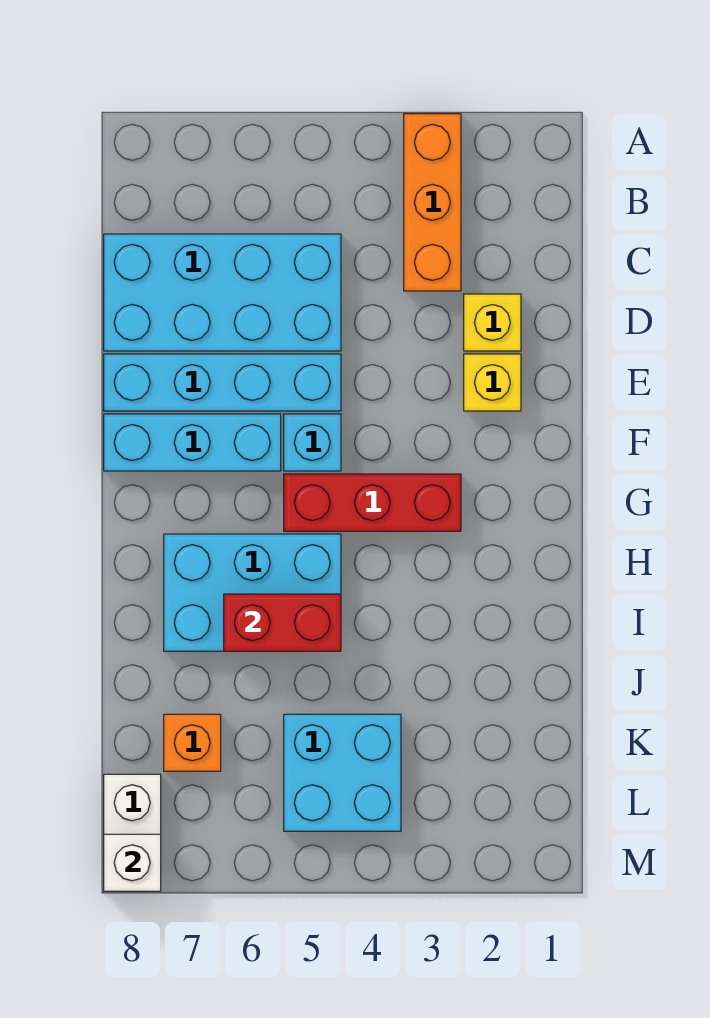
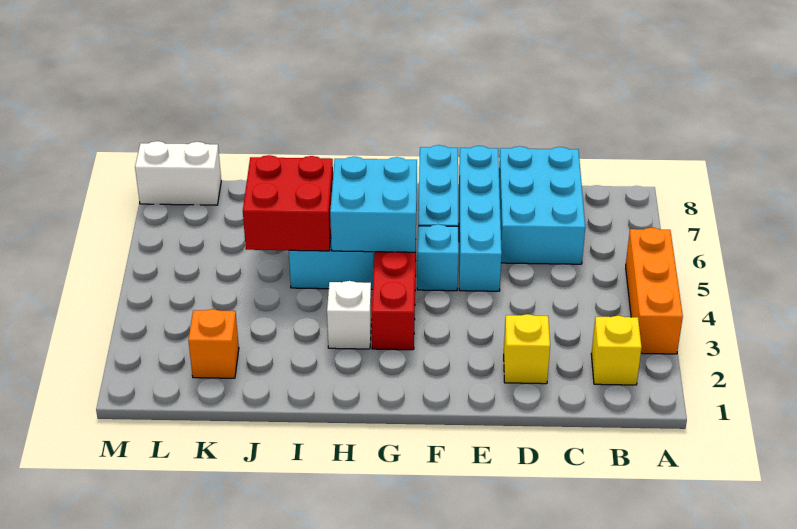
orange 1x3 brick [404,114,461,291] -> orange 1x3 brick turned to [626,228,683,354]
cyan 2x4 brick [104,234,341,351] -> cyan 2x3 brick [499,146,585,264]
yellow 1x1 brick [464,354,521,411] -> yellow 1x1 brick moved to [591,316,642,385]
red 1x2 brick [224,594,341,651] -> red 2x2 brick [243,155,333,251]
cyan 2x2 brick [284,714,401,831] -> cyan 2x2 brick moved to [330,157,417,252]
orange 1x1 brick [164,714,221,771] -> orange 1x1 brick moved to [188,309,239,378]
white 1x1 brick [104,834,161,891] -> white 1x1 brick moved to [327,281,372,349]

